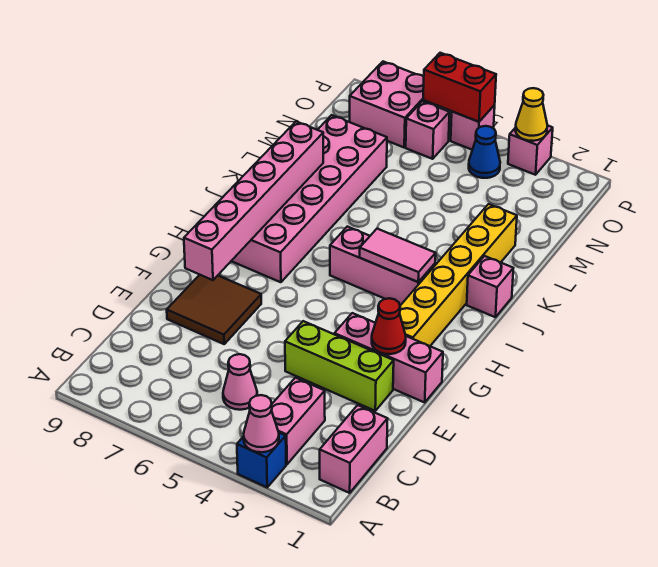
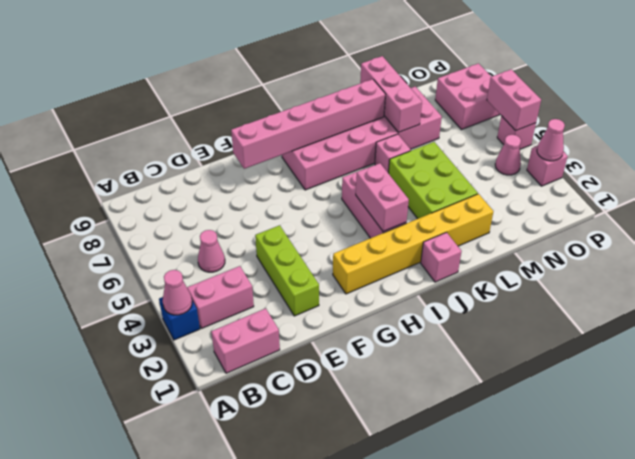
brown 2x2 tile [167,275,261,344] -> none
pink 1x3 brick [334,313,443,402] -> pink 1x3 brick moved to [360,56,422,133]
red 1x1 cone [372,298,406,354] -> none
pink 1x2 tile [360,229,436,282] -> pink 1x2 brick [356,163,409,232]
none -> lime 2x3 brick [388,142,478,219]
blue 1x1 cone [469,126,500,178] -> pink 1x1 cone [495,135,521,175]
pink 1x1 brick [406,101,450,159] -> pink 1x1 brick moved to [375,134,411,173]
yellow 1x1 cone [515,88,547,141] -> pink 1x1 cone [537,119,565,161]
red 1x2 brick [423,53,496,122] -> pink 1x2 brick [487,69,541,131]

